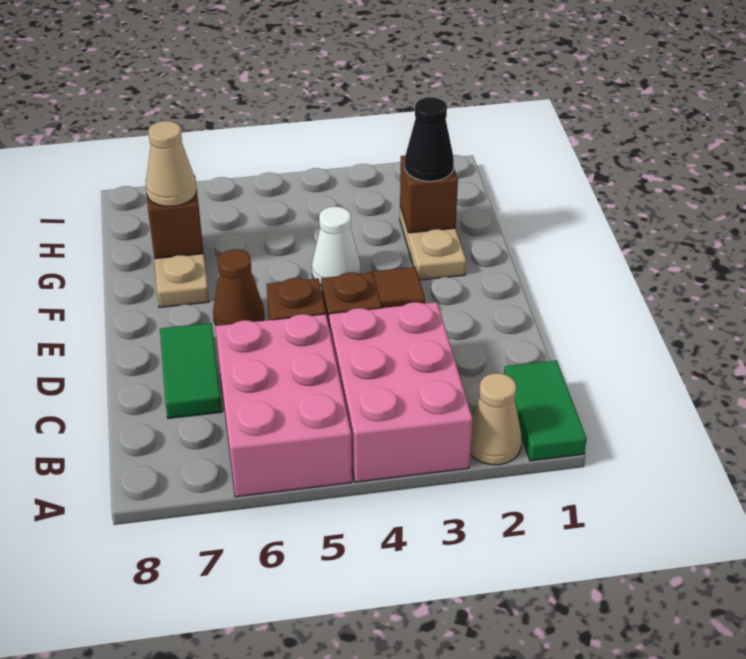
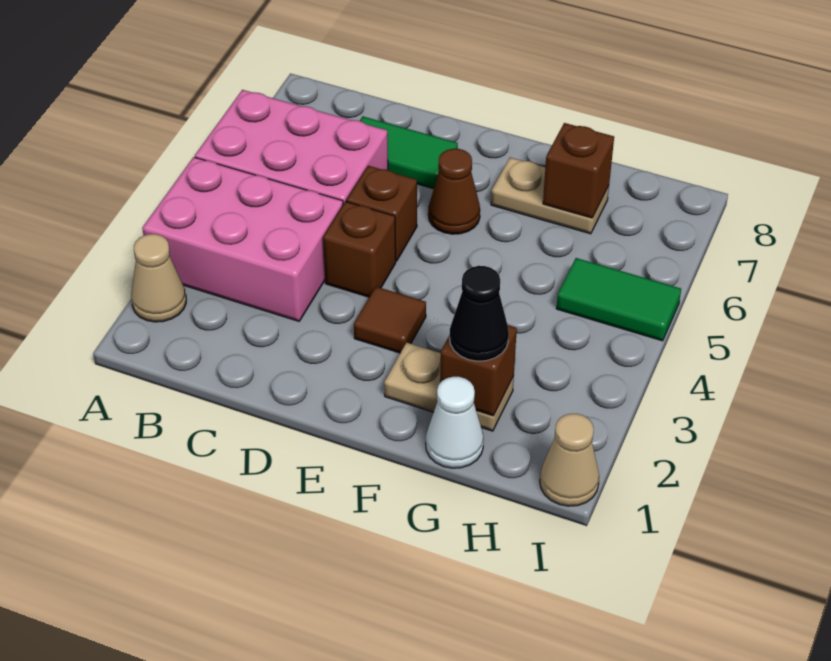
green 1x2 tile [504,360,587,461] -> green 1x2 tile moved to [556,258,681,341]
white 1x1 cone [312,207,360,285] -> white 1x1 cone moved to [426,377,484,468]
tan 1x1 cone [146,121,197,206] -> tan 1x1 cone moved to [540,414,599,506]

